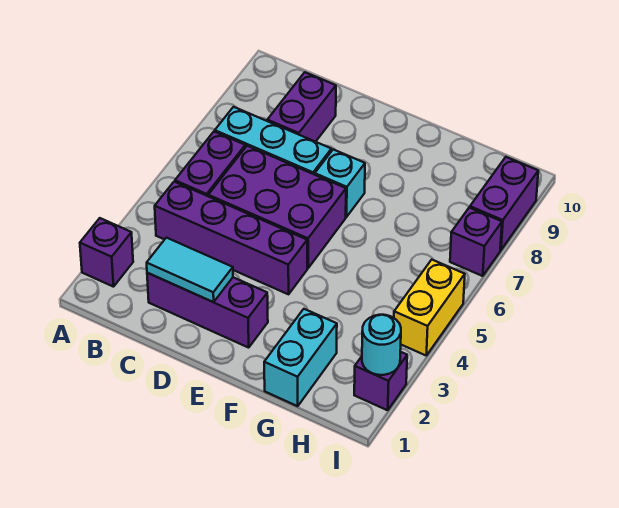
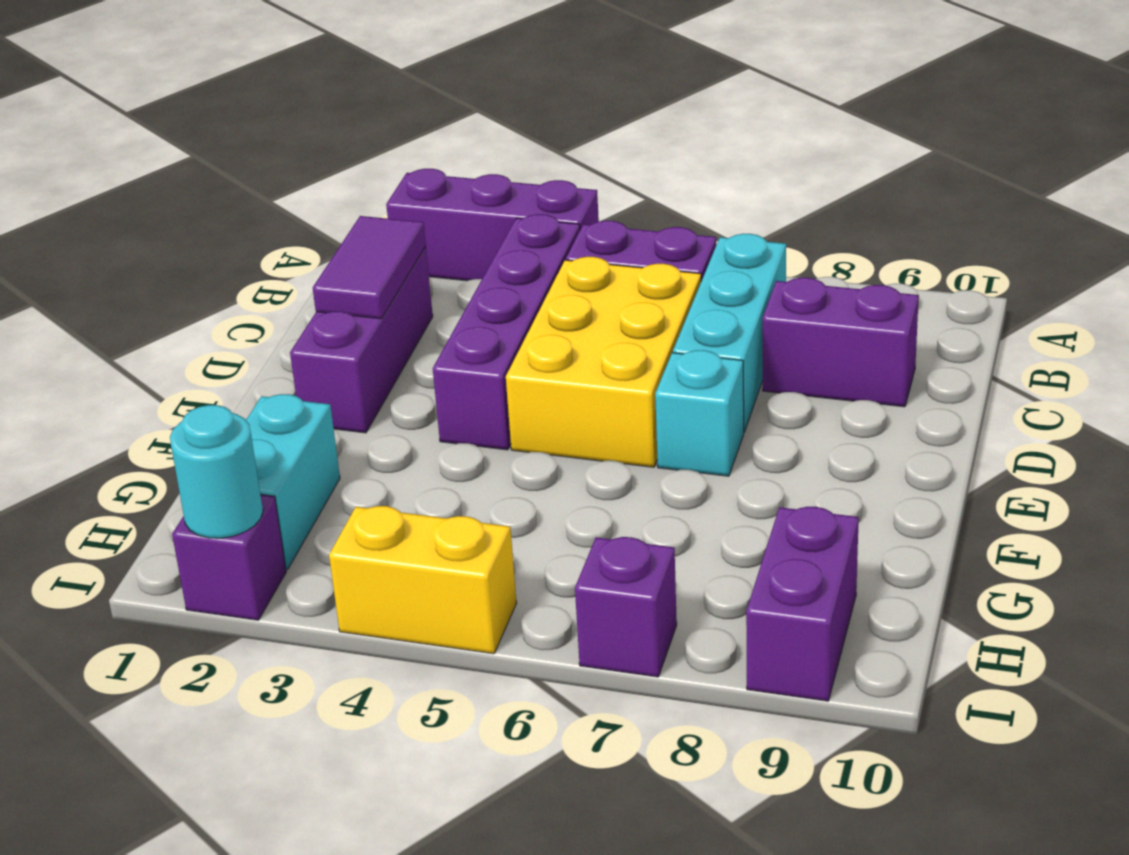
purple 1x1 brick [80,218,133,287] -> purple 1x3 brick [386,169,599,281]
cyan 1x2 tile [147,238,233,302] -> purple 1x2 tile [313,216,426,319]
purple 2x3 brick [208,146,346,268] -> yellow 2x3 brick [506,257,701,467]
cyan 1x2 brick [264,309,337,406] -> cyan 1x2 brick turned to [246,394,340,570]
purple 1x2 brick [470,157,538,250] -> purple 1x2 brick turned to [746,507,859,701]

